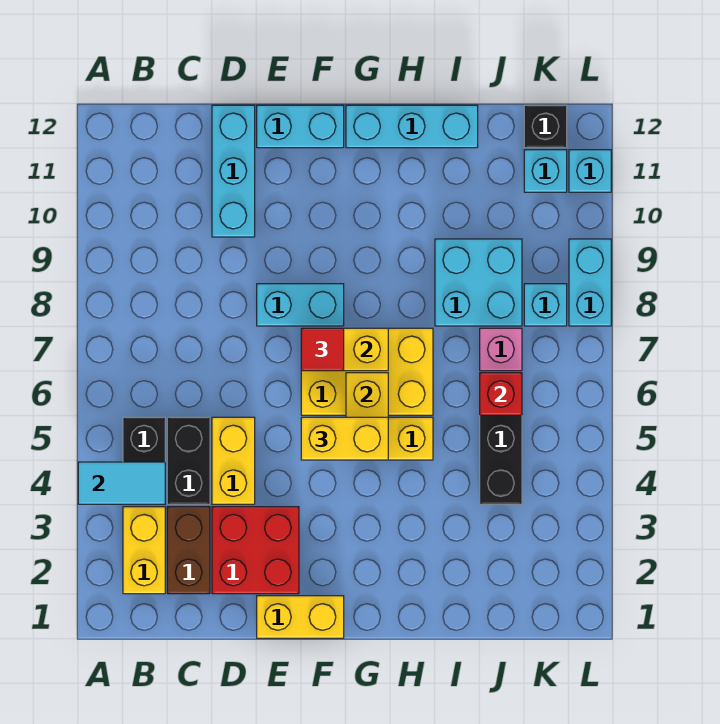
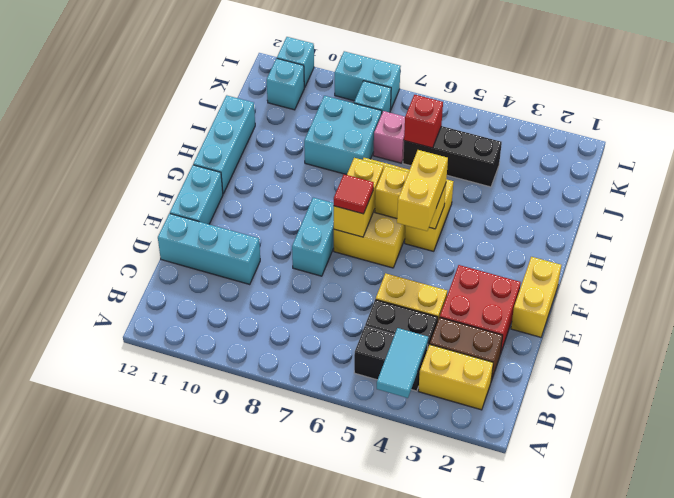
black 1x1 brick [524,105,567,148] -> none

